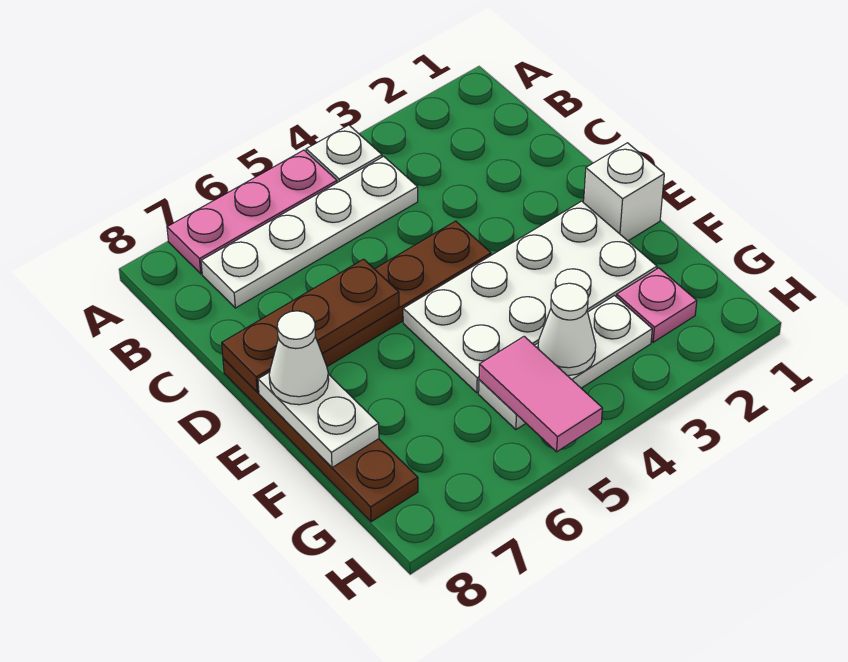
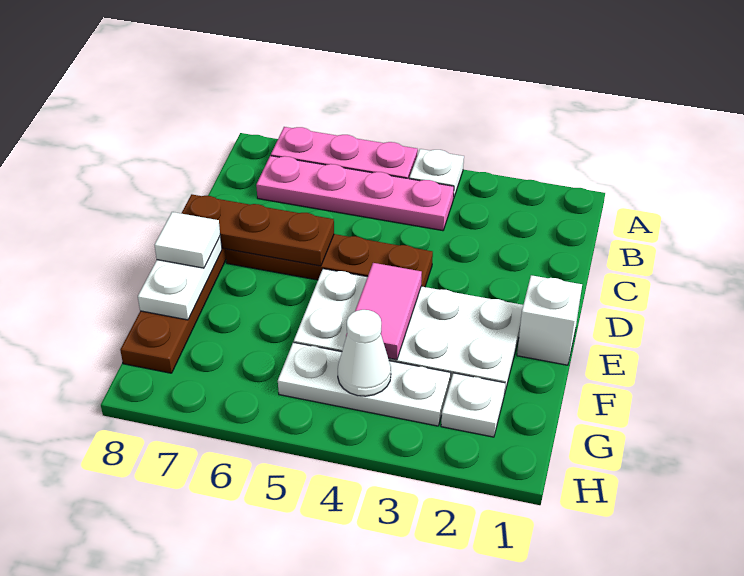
white 1x4 plate [201,156,418,308] -> pink 1x4 plate [256,156,454,231]
white 1x1 cone [269,311,329,405] -> white 1x1 tile [155,212,220,268]
pink 1x1 plate [617,268,697,342] -> white 1x1 plate [441,373,505,437]
pink 1x2 tile [479,336,602,452] -> pink 1x2 tile moved to [346,263,422,360]

